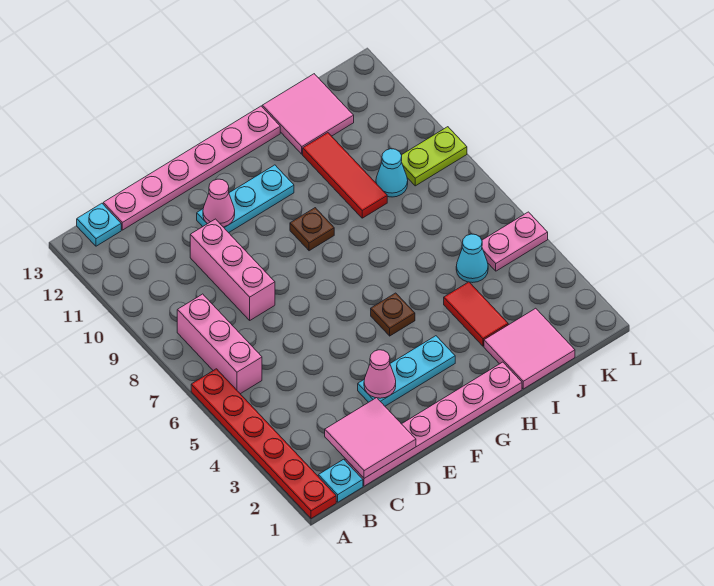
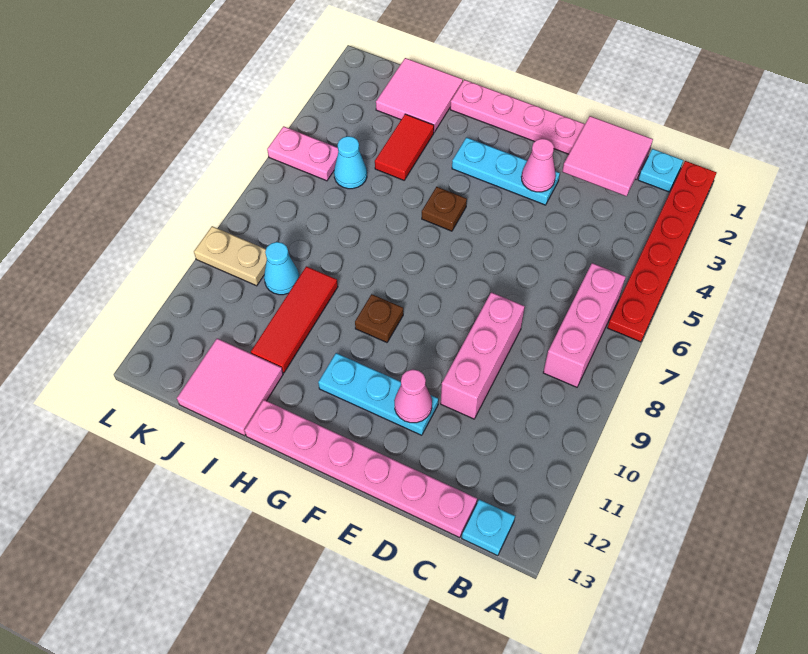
lime 1x2 plate [401,127,467,186] -> tan 1x2 plate [194,226,267,286]

